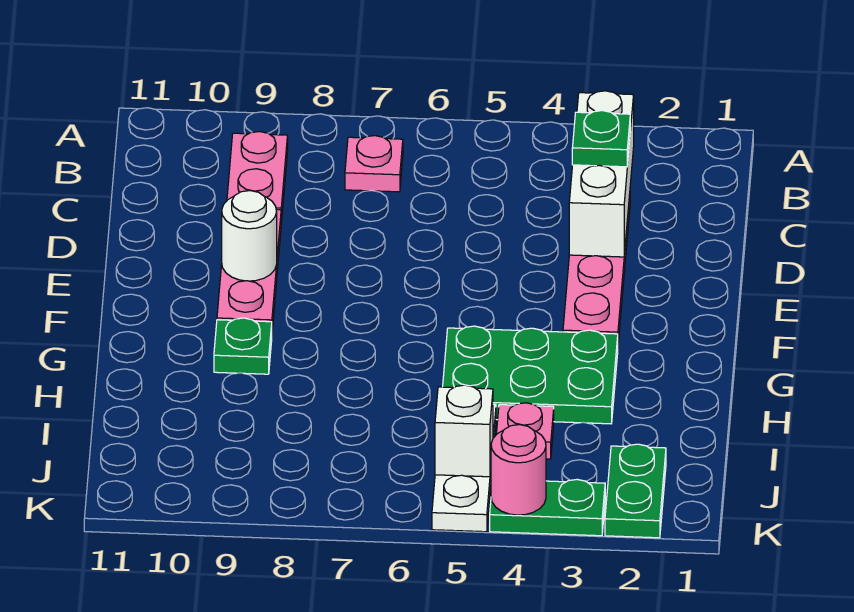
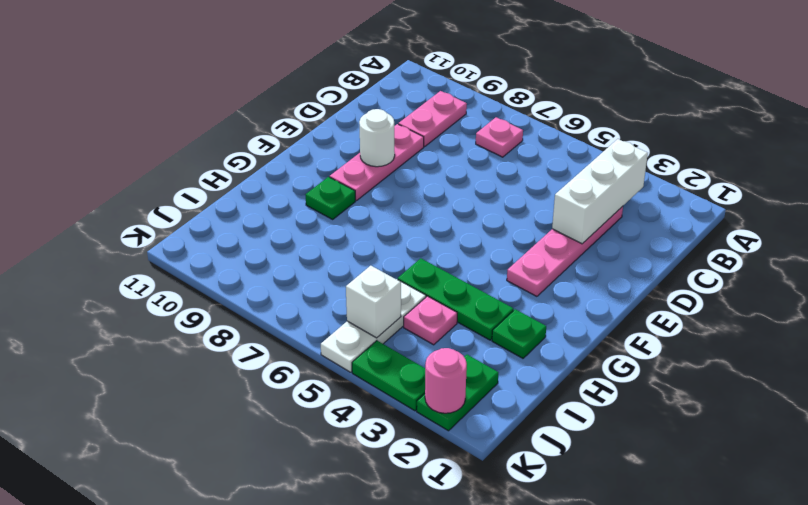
green 1x1 plate [572,111,630,167] -> green 1x1 plate moved to [492,309,546,358]
green 2x3 plate [443,326,618,424] -> green 1x3 plate [398,258,514,340]
pink 1x1 round brick [491,425,546,515] -> pink 1x1 round brick moved to [425,348,467,413]

